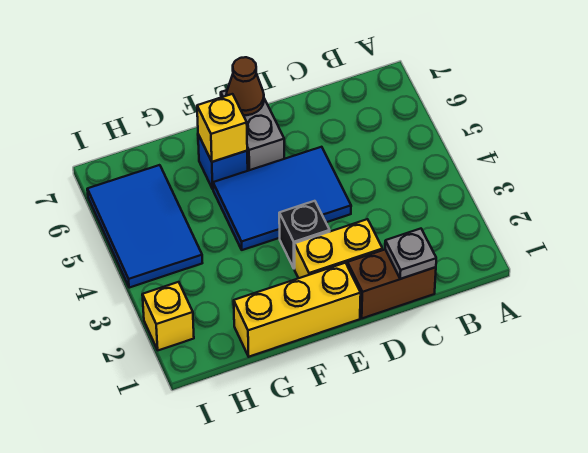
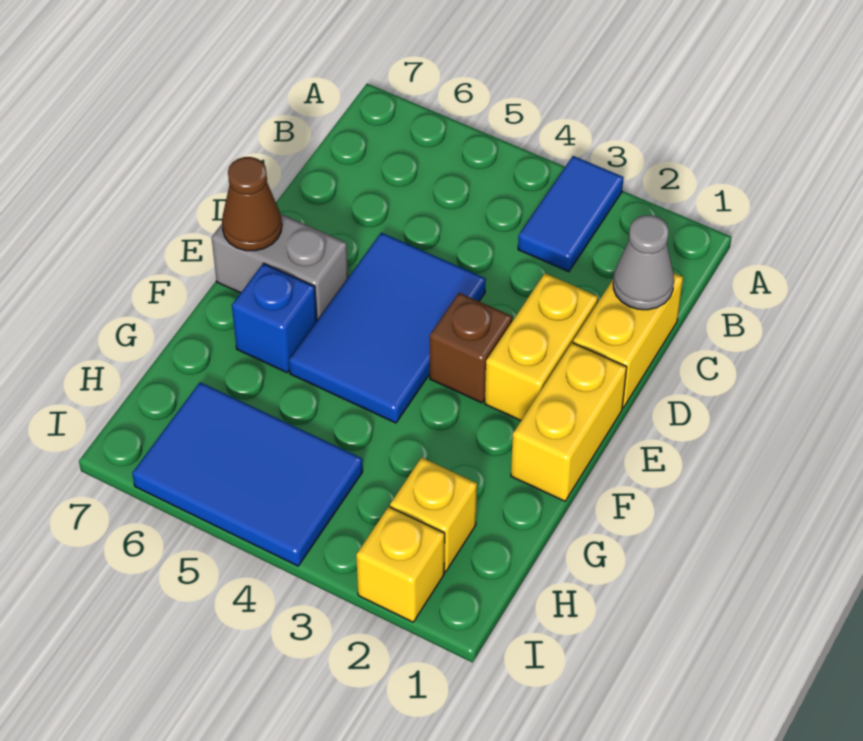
none -> blue 1x2 tile [518,156,624,272]
brown 1x2 brick [347,250,436,318] -> yellow 1x2 brick [573,273,683,408]
grey 1x1 plate [385,229,436,279] -> grey 1x1 cone [613,215,674,310]
yellow 1x3 brick [234,263,361,357] -> yellow 1x2 brick [511,343,627,501]
black 1x1 brick [279,201,330,269] -> brown 1x1 brick [430,293,512,403]
yellow 1x1 brick [197,94,247,162] -> yellow 1x1 brick moved to [390,458,477,572]

